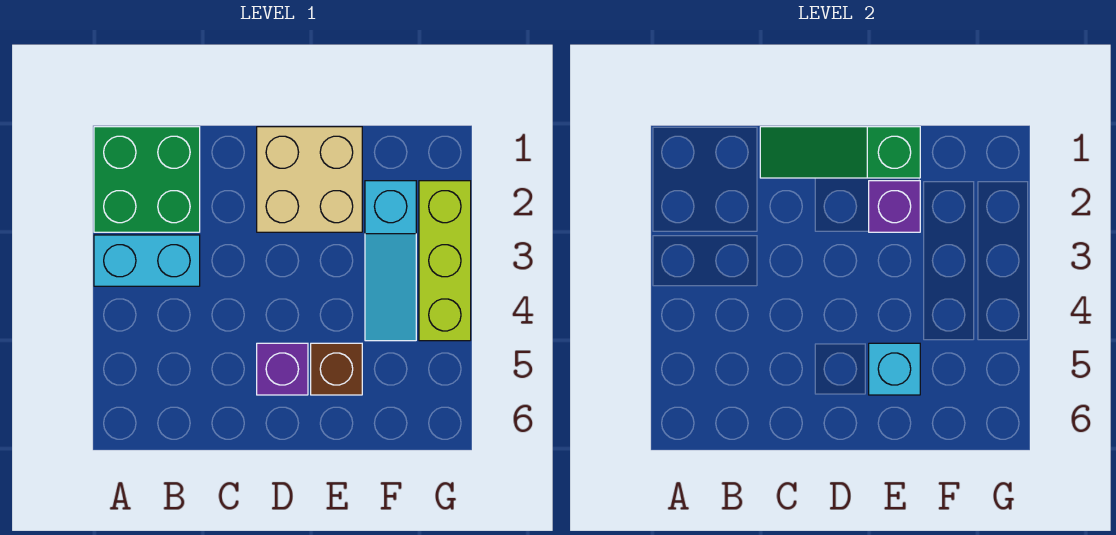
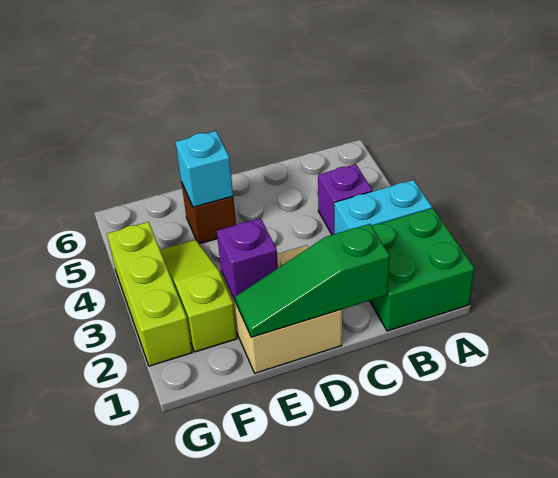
green 1x3 slope [760,127,920,178] -> green 1x3 slope turned to [235,224,390,337]
purple 1x1 brick [257,343,308,395] -> purple 1x1 brick moved to [318,164,372,235]
cyan 1x3 slope [365,181,416,341] -> lime 1x3 slope [160,240,237,352]

